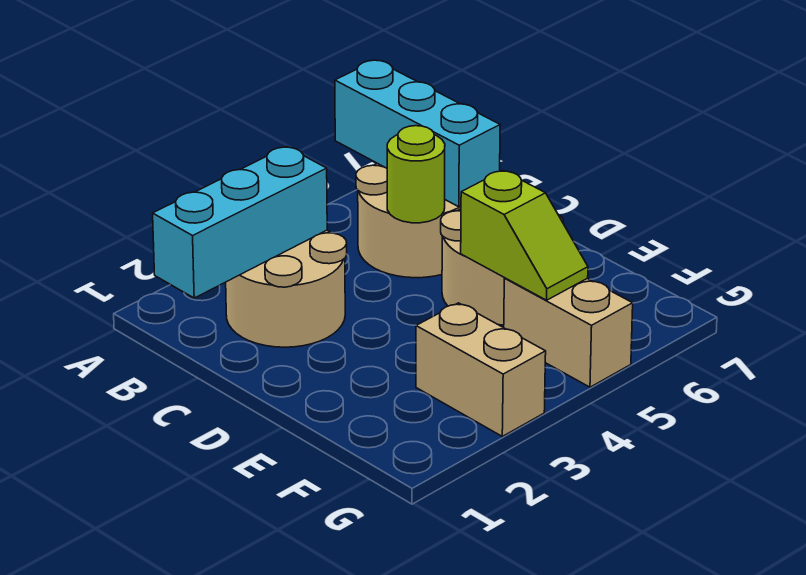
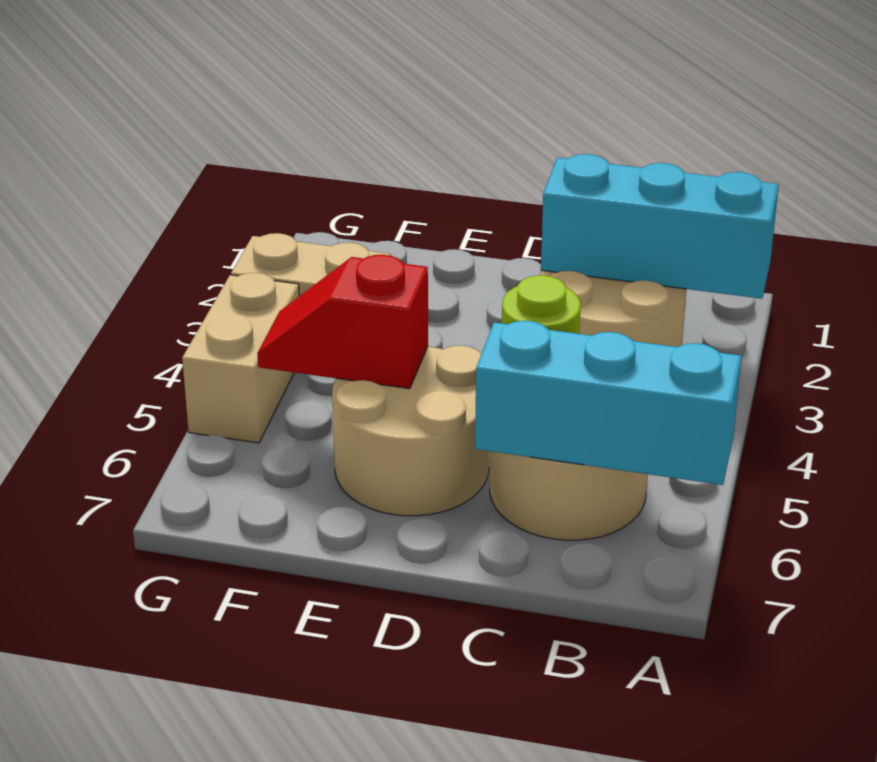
cyan 1x3 brick [153,147,327,298] -> cyan 1x3 brick turned to [541,154,779,299]
lime 1x2 slope [461,170,588,300] -> red 1x2 slope [257,255,428,389]
tan 1x2 brick [504,278,633,387] -> tan 1x2 brick turned to [182,273,299,443]

